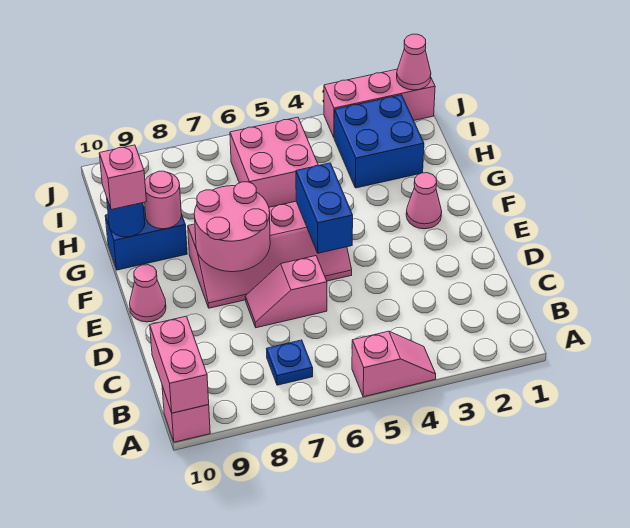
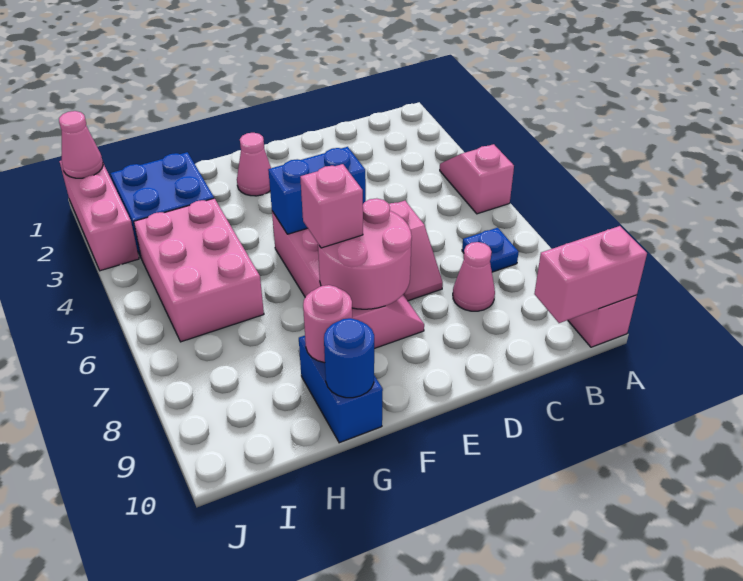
pink 1x1 cone [130,265,166,322] -> pink 1x1 cone moved to [453,242,495,311]
pink 1x1 brick [99,145,146,210] -> pink 1x1 brick moved to [300,164,363,248]
pink 2x2 brick [230,117,318,207] -> pink 2x3 brick [134,198,264,342]

